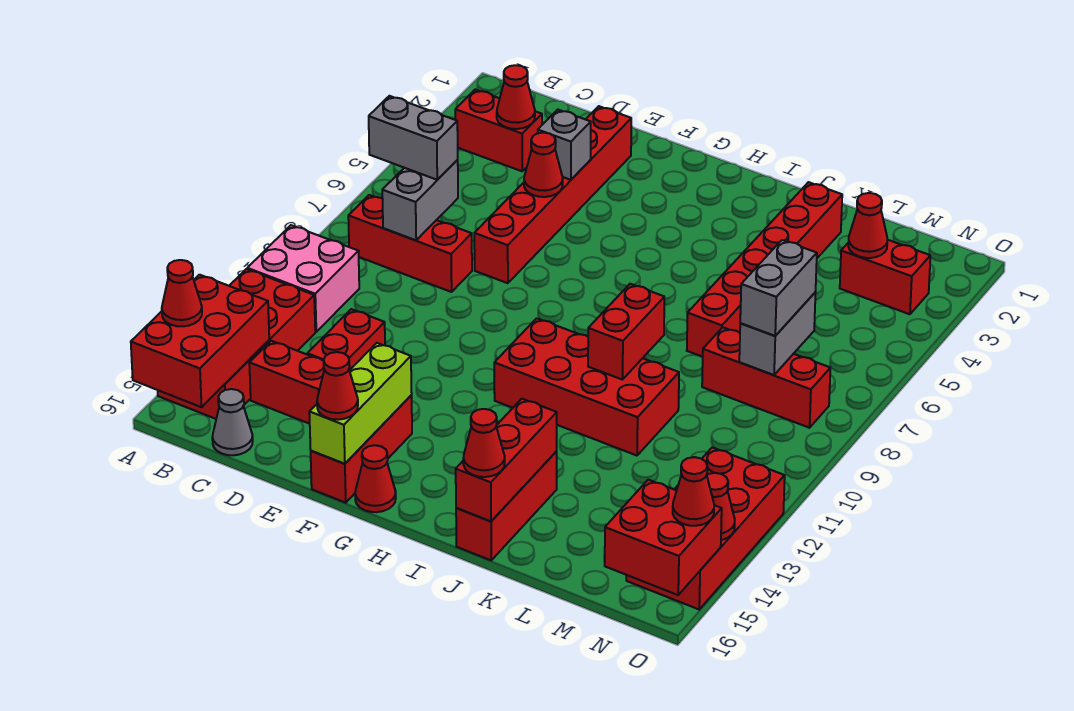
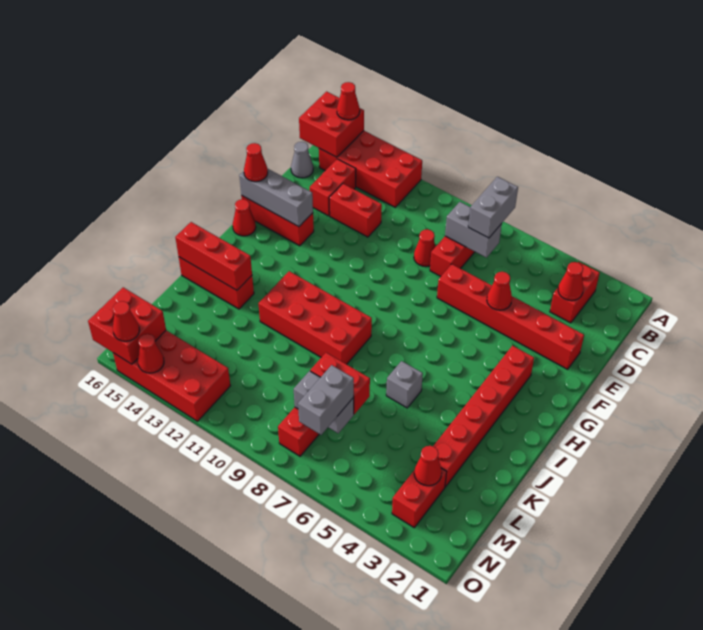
pink 2x2 brick [247,225,359,332] -> none
red 2x3 brick [131,275,269,407] -> red 2x2 brick [299,92,364,157]
grey 1x1 brick [538,110,591,180] -> grey 1x1 brick moved to [386,361,423,408]
lime 1x3 brick [309,343,412,464] -> grey 1x3 brick [239,168,313,227]
red 2x4 brick [494,318,679,456] -> red 2x4 brick turned to [258,271,372,364]
red 1x2 brick [588,284,664,380] -> red 1x2 brick moved to [310,353,370,414]
red 1x1 cone [463,409,505,477] -> red 1x1 cone moved to [414,229,436,267]
red 1x6 brick [687,182,842,357] -> red 1x6 brick turned to [433,346,534,487]
grey 1x2 brick [740,240,817,336] -> grey 1x2 brick turned to [298,365,354,435]

